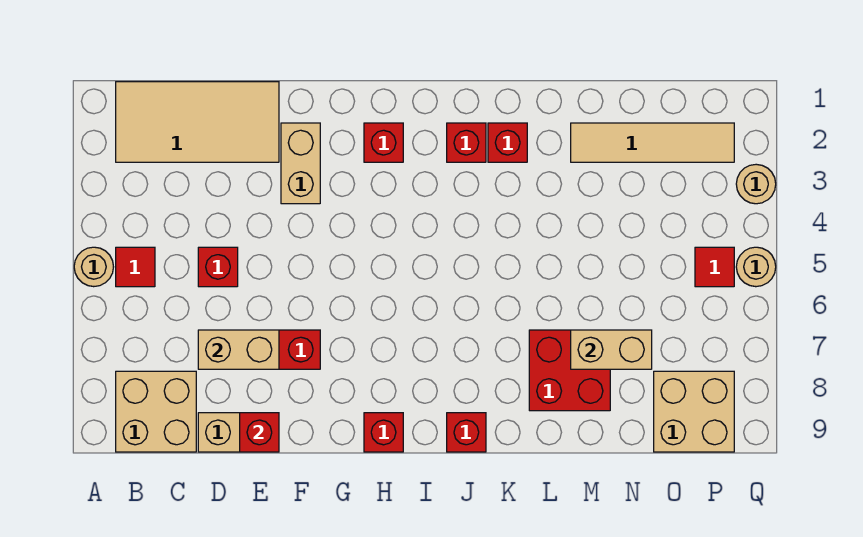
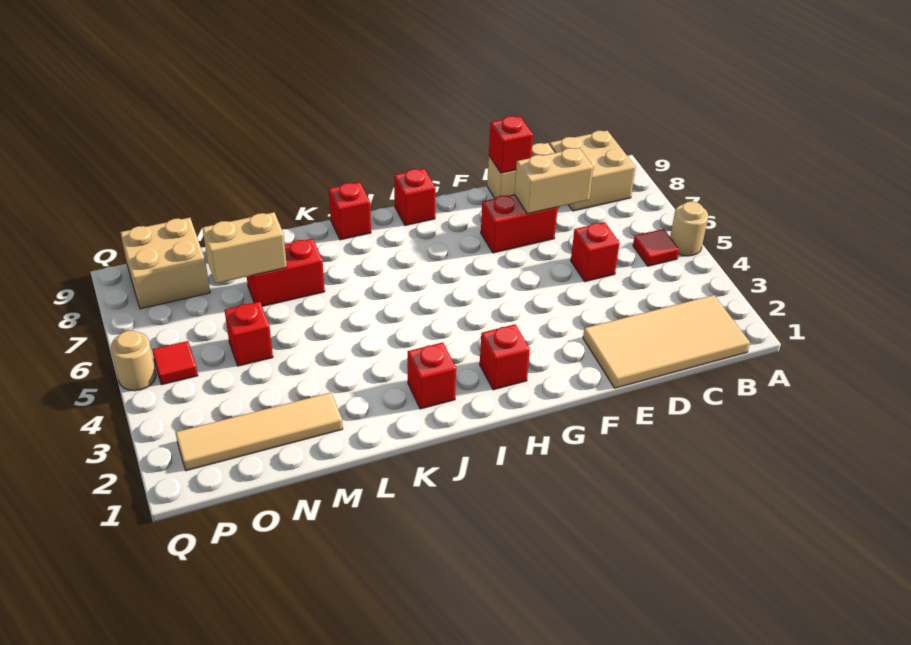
tan 1x2 brick [281,123,320,204] -> none
red 1x1 brick [488,123,527,162] -> red 1x1 brick moved to [225,302,273,366]
red 2x2 brick [529,330,610,411] -> red 1x2 brick [247,239,325,306]
tan 1x1 round brick [736,164,776,204] -> none

